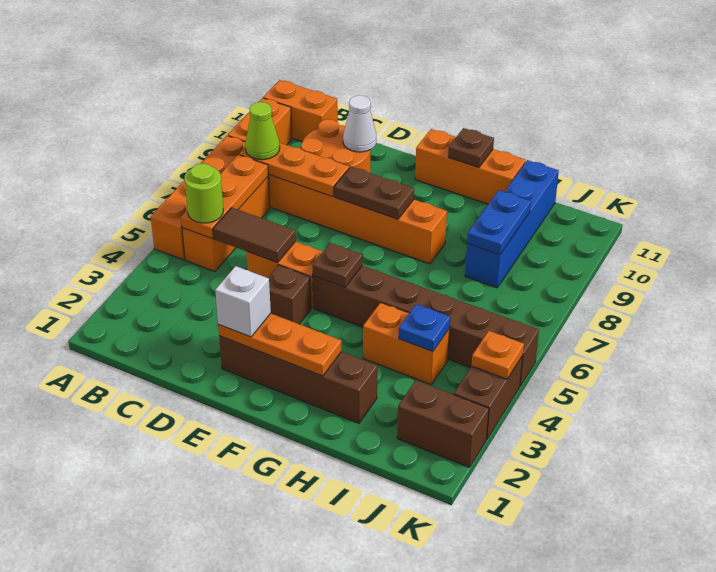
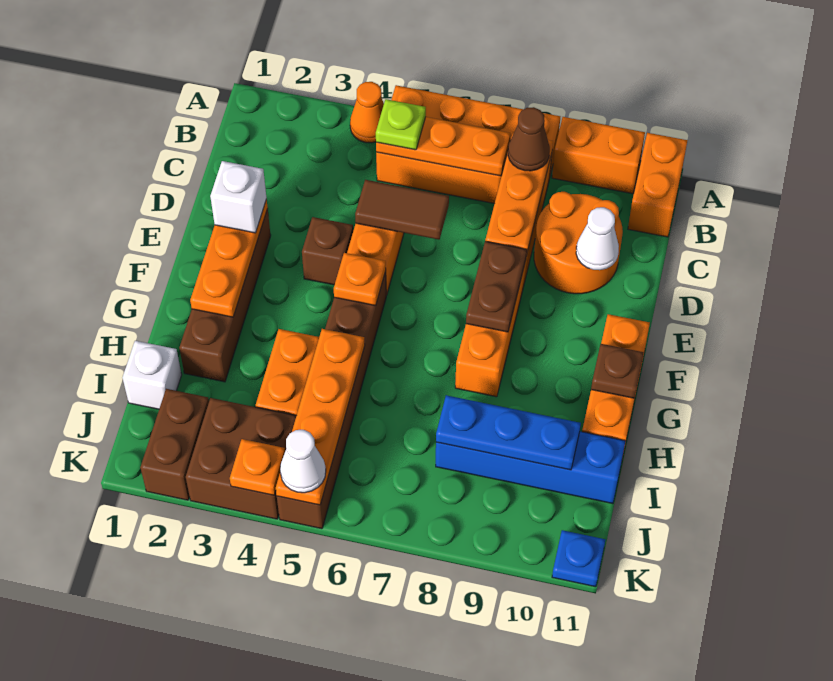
none -> orange 1x1 cone [350,82,384,143]
lime 1x1 round brick [184,163,223,223] -> lime 1x1 plate [376,99,426,150]
lime 1x1 cone [245,102,280,160] -> brown 1x1 cone [508,107,550,171]
brown 1x2 tile [213,208,296,263] -> brown 1x2 tile turned to [355,180,449,240]
brown 1x1 plate [313,243,362,287] -> orange 1x1 plate [334,253,386,306]
none -> orange 1x4 plate [276,329,365,505]
none -> white 1x1 brick [123,341,182,409]
blue 1x1 plate [399,304,450,352] -> blue 1x1 plate moved to [552,530,605,587]
blue 1x2 plate [467,190,531,255] -> blue 1x3 plate [436,395,581,470]
brown 1x2 brick [454,355,523,439] -> brown 2x2 brick [186,398,296,519]
none -> white 1x1 cone [280,430,326,493]

